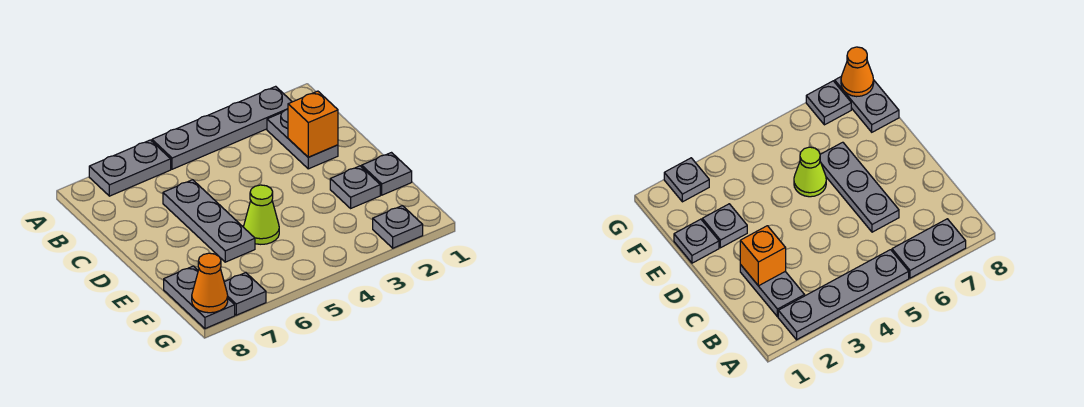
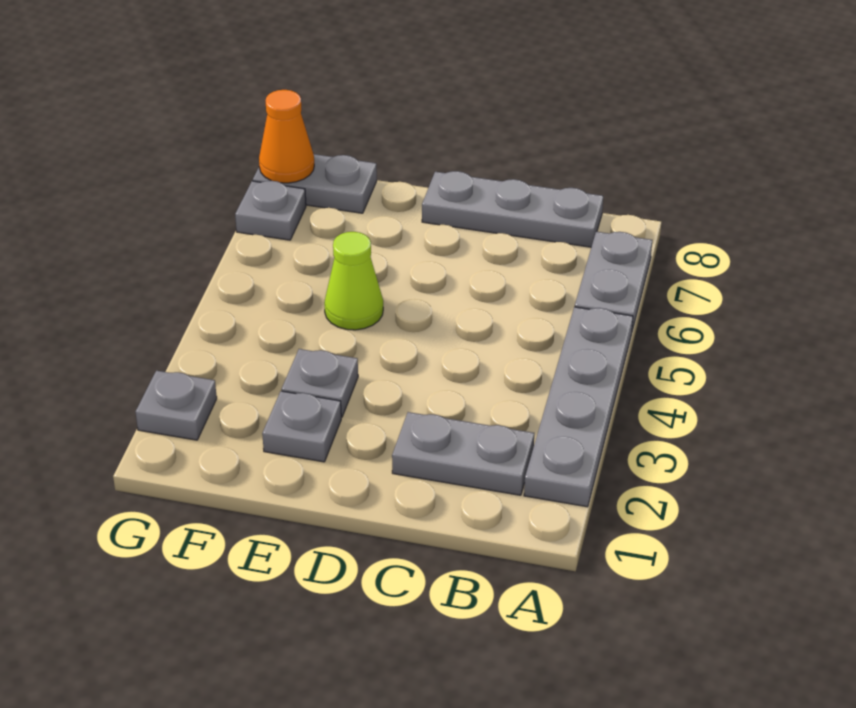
orange 1x1 brick [288,91,338,157] -> none
grey 1x3 plate [163,180,255,262] -> grey 1x3 plate moved to [422,171,603,247]
grey 1x1 plate [362,153,412,195] -> grey 1x1 plate moved to [281,349,358,417]

